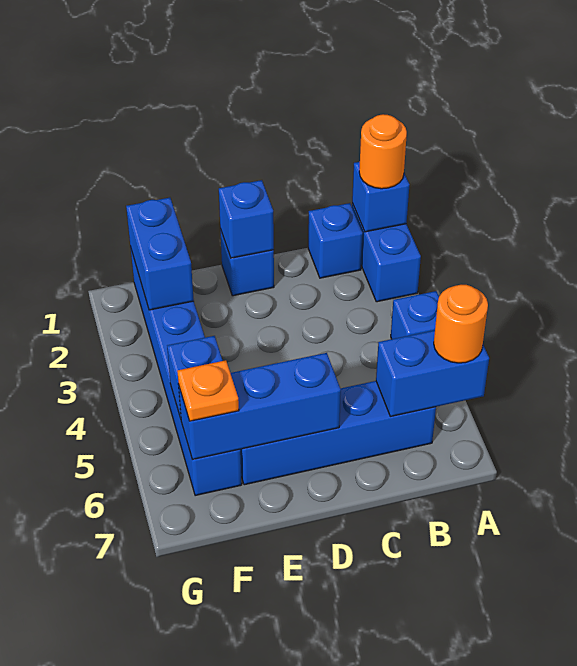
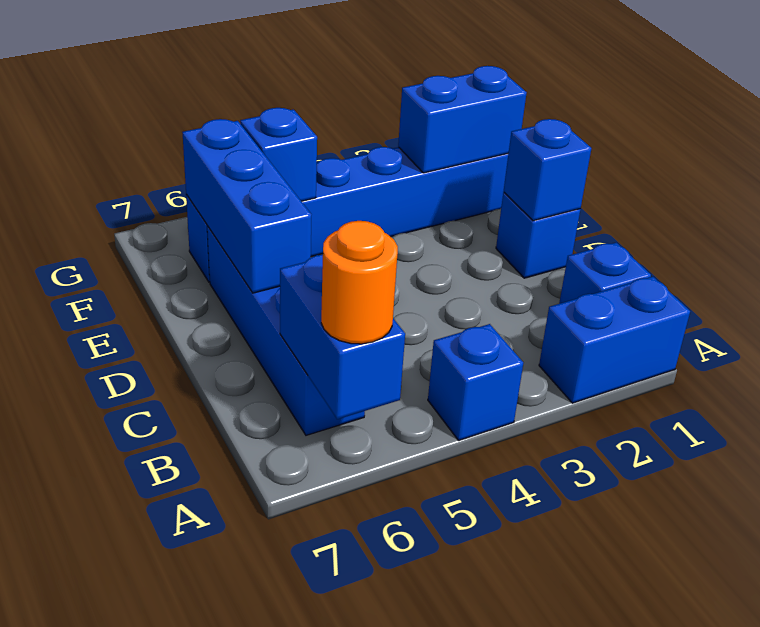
blue 1x1 brick [352,162,410,232] -> none
orange 1x1 round brick [359,114,407,189] -> none
orange 1x1 plate [177,360,239,421] -> none

